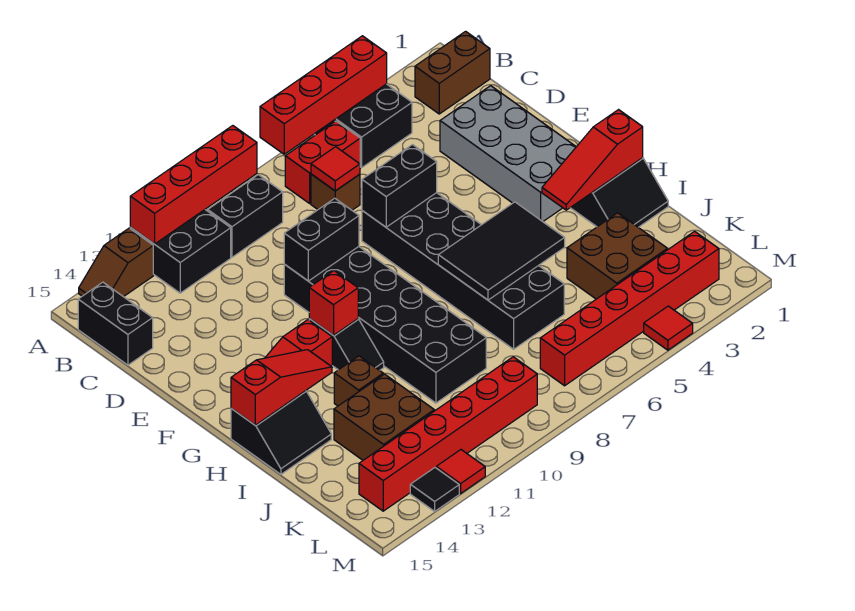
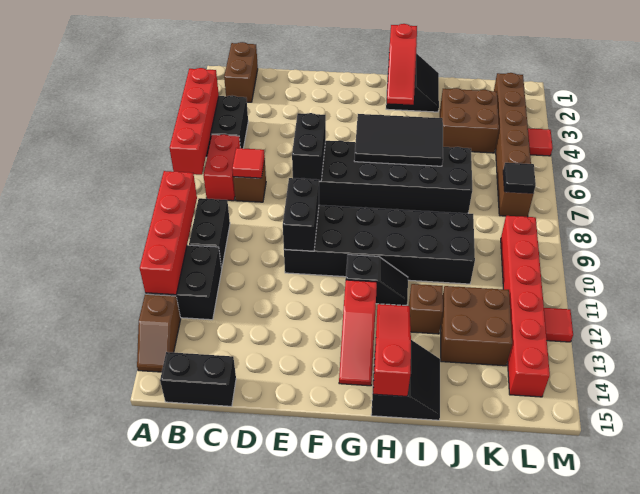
grey 2x4 brick [440,86,576,222] -> none
red 1x1 brick [309,271,358,336] -> none
black 2x3 tile [438,202,565,300] -> black 2x3 tile turned to [354,114,443,166]
red 1x6 brick [540,231,719,386] -> brown 1x6 brick [494,73,534,217]
black 1x1 tile [410,468,459,511] -> black 1x1 tile moved to [503,163,536,193]

